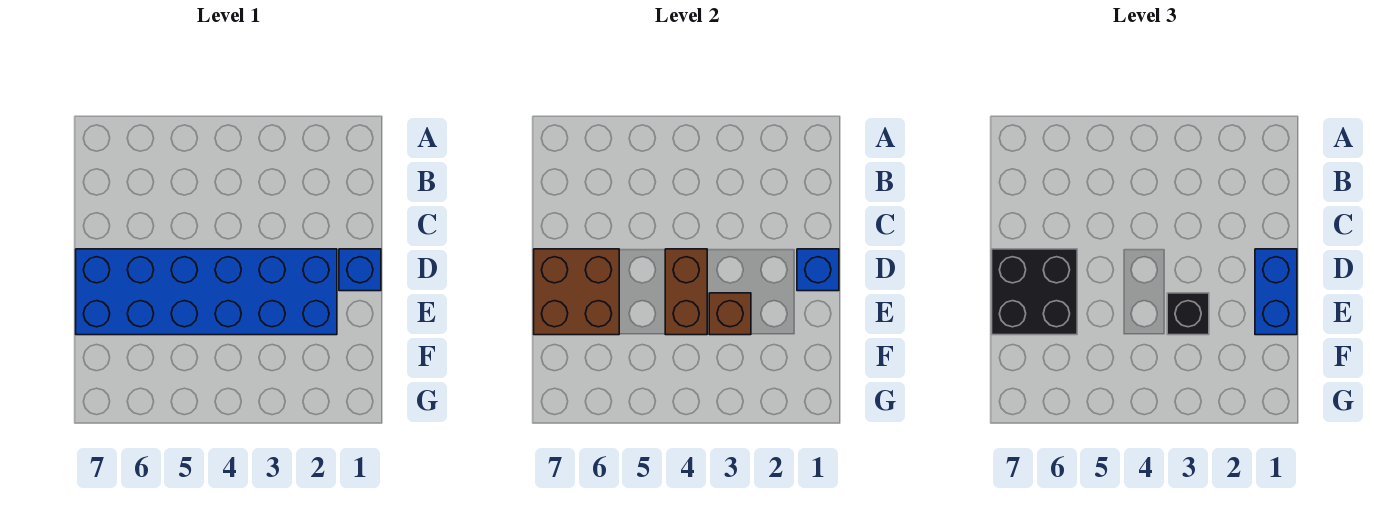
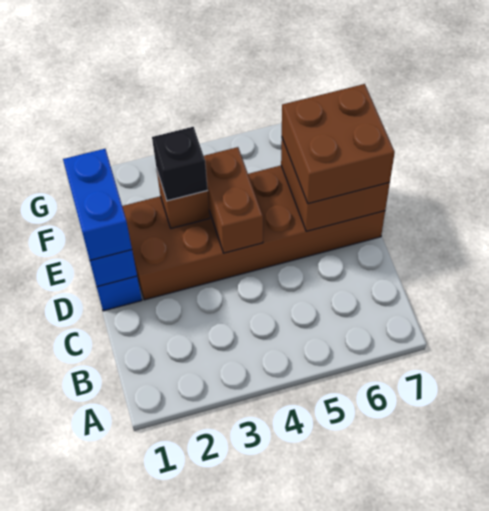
blue 2x6 brick [76,249,337,335] -> brown 2x6 brick [122,166,385,300]
black 2x2 brick [992,249,1077,335] -> brown 2x2 brick [282,84,395,204]

